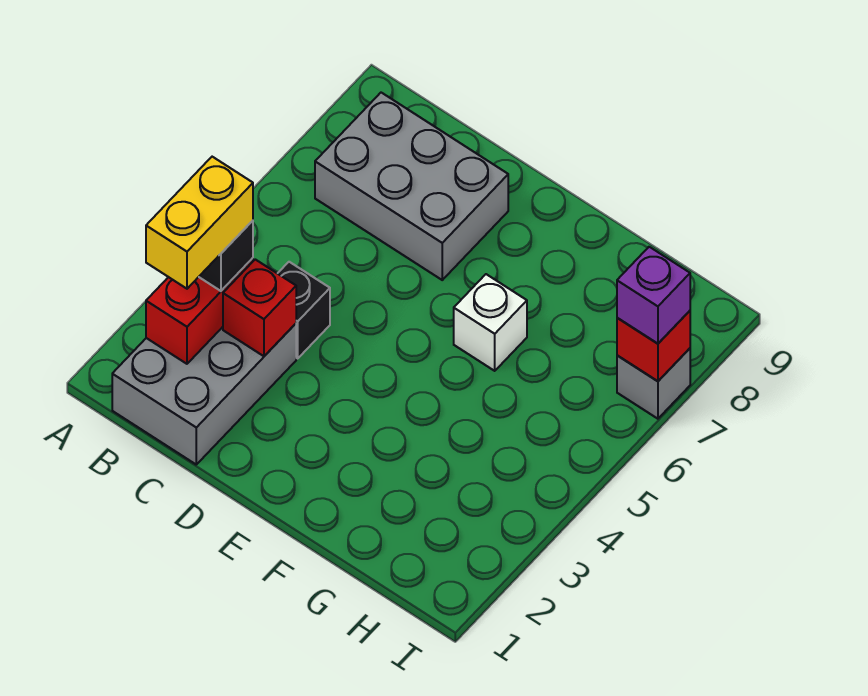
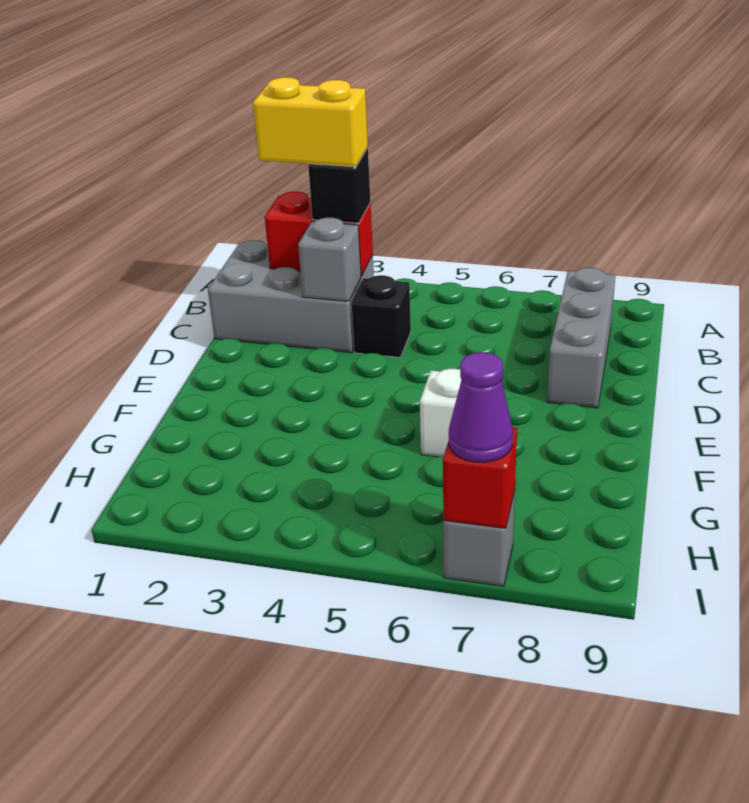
grey 2x3 brick [315,93,508,280] -> grey 1x3 brick [547,268,615,408]
red 1x1 brick [223,259,296,356] -> grey 1x1 brick [298,218,361,302]
purple 1x1 brick [617,247,690,343] -> purple 1x1 cone [449,352,513,462]

